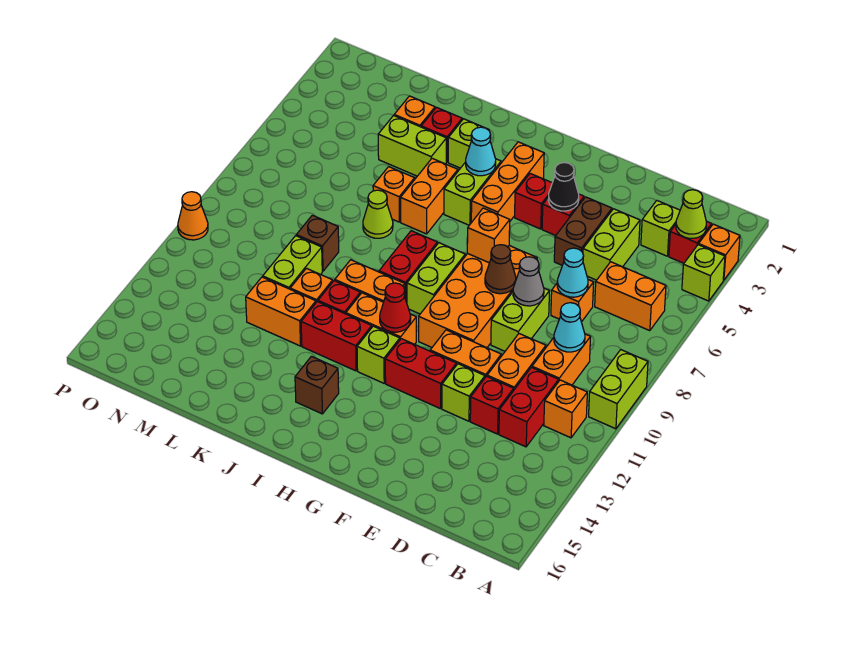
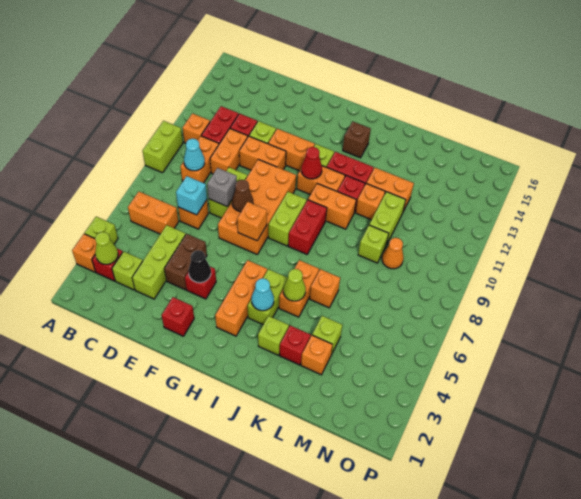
lime 1x2 brick [583,209,640,280] -> lime 1x3 brick [132,225,186,299]
cyan 1x1 cone [557,248,588,297] -> cyan 1x1 brick [176,176,207,215]
grey 1x1 cone [513,257,544,306] -> grey 1x1 brick [207,168,237,206]
red 1x2 brick [385,339,456,409] -> orange 1x2 brick [268,129,315,171]
red 1x1 brick [515,174,552,229] -> red 1x1 brick moved to [162,297,194,336]
lime 1x2 brick [378,115,446,176] -> lime 1x1 brick [312,316,342,355]
lime 1x1 cone [363,190,393,238] -> lime 1x1 cone moved to [283,269,306,301]
brown 1x1 brick [296,215,339,271] -> lime 1x1 brick [358,225,389,263]
orange 1x1 cone [178,192,208,240] -> orange 1x1 cone moved to [382,238,404,269]

